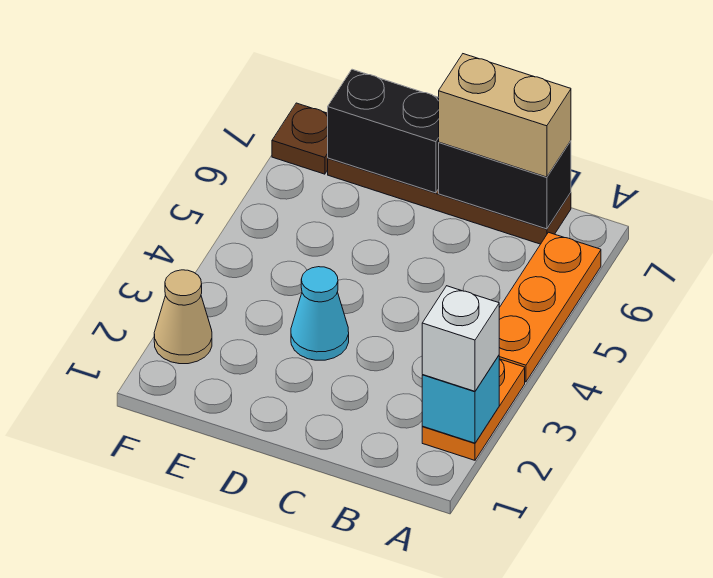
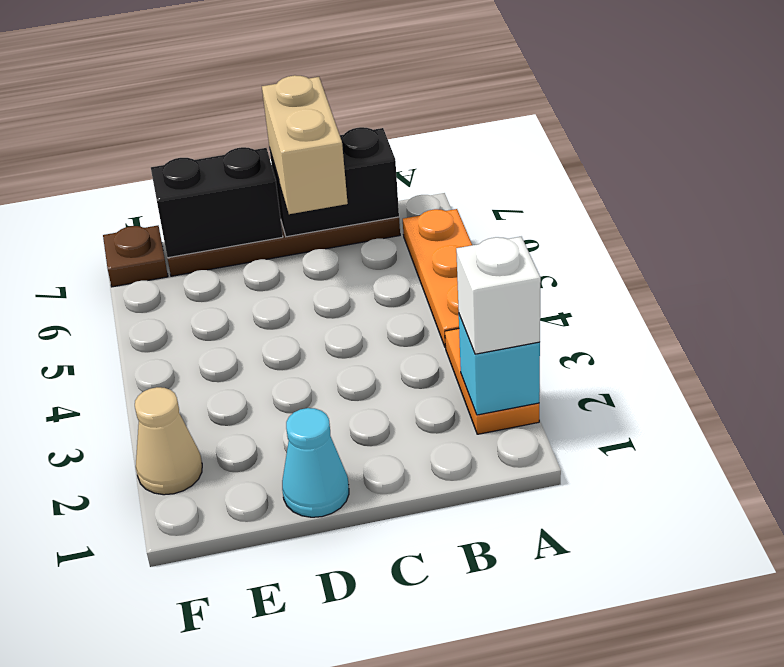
tan 1x2 brick [439,54,571,177] -> tan 1x2 brick turned to [262,75,348,214]
cyan 1x1 cone [291,267,349,360] -> cyan 1x1 cone moved to [282,408,349,517]

